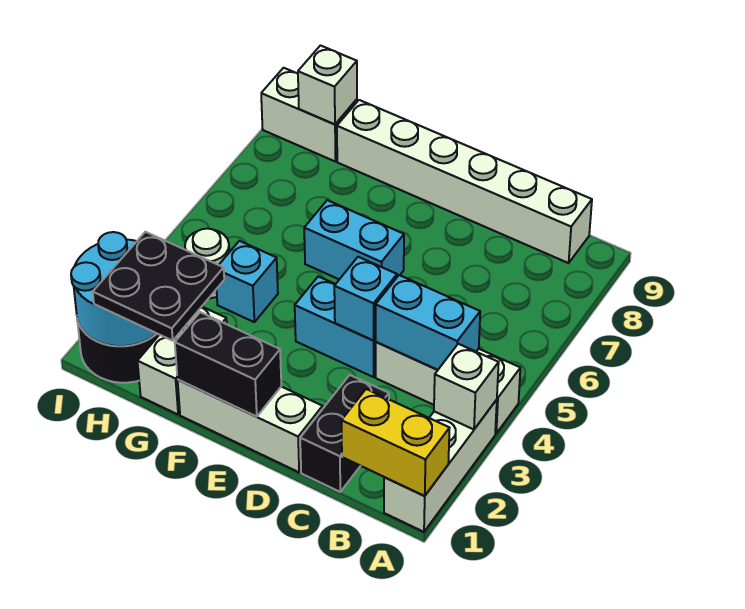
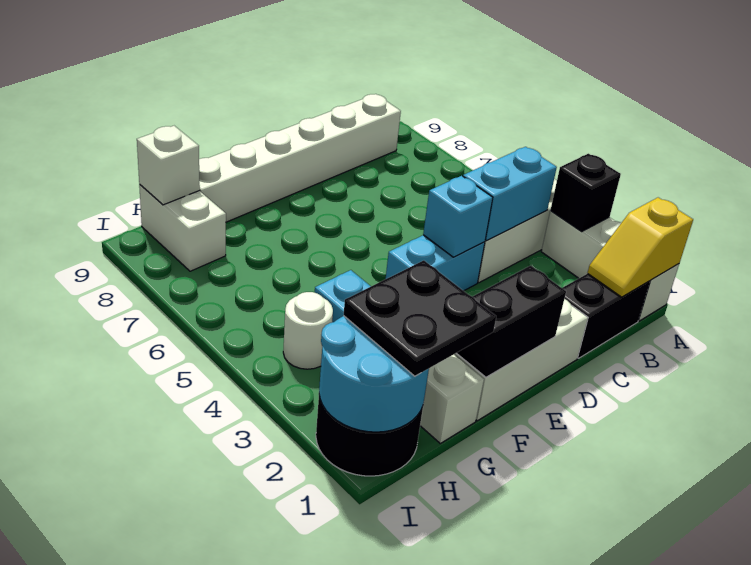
yellow 1x2 brick [342,389,449,496] -> yellow 1x2 slope [588,197,693,297]
white 1x1 brick [434,344,499,429] -> black 1x1 brick [550,154,621,232]
black 1x2 brick [300,375,389,492] -> black 1x2 brick turned to [562,274,650,358]
cyan 1x2 brick [304,200,404,279] -> none
white 1x2 brick [261,68,357,162] -> white 1x2 brick turned to [139,185,226,271]

